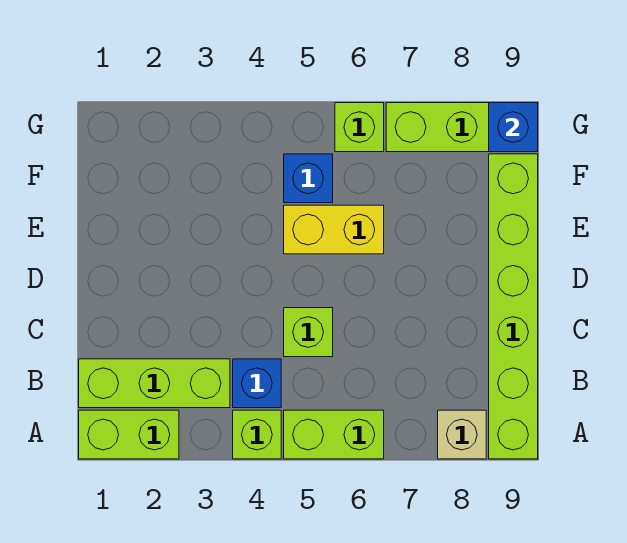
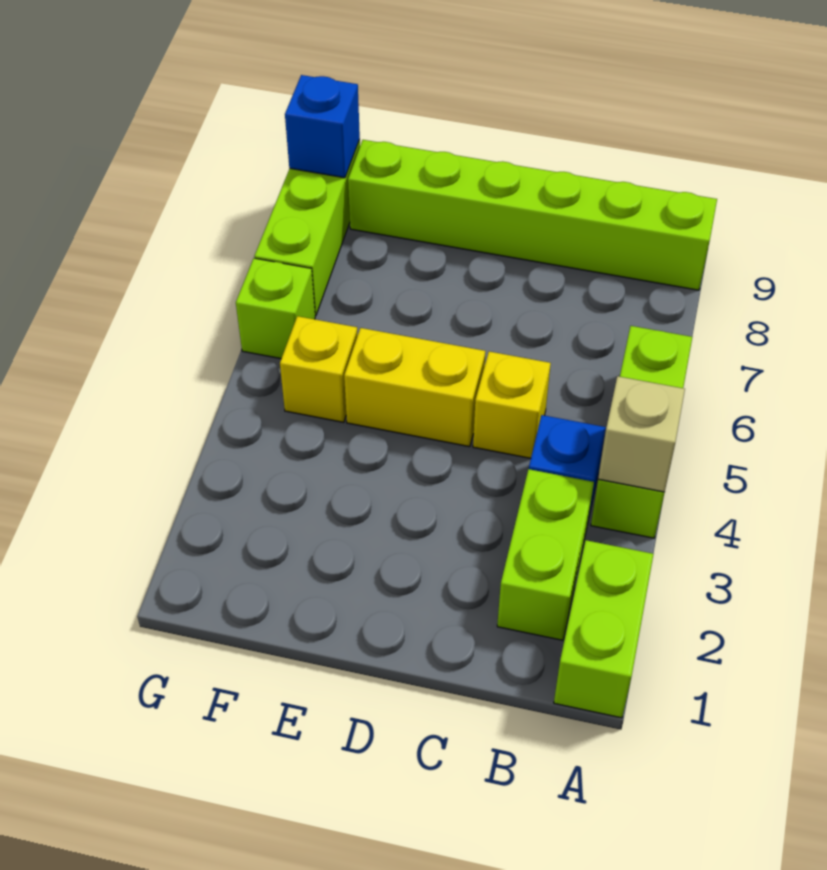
tan 1x1 brick [438,410,486,459] -> tan 1x1 brick moved to [598,376,685,492]
lime 1x3 brick [79,359,230,408] -> lime 1x2 brick [497,469,594,640]
lime 1x1 brick [284,308,333,357] -> yellow 1x1 brick [473,351,551,458]
yellow 1x2 brick [284,205,384,254] -> yellow 1x2 brick turned to [344,328,485,447]
blue 1x1 brick [284,154,333,203] -> yellow 1x1 brick [280,316,358,422]

